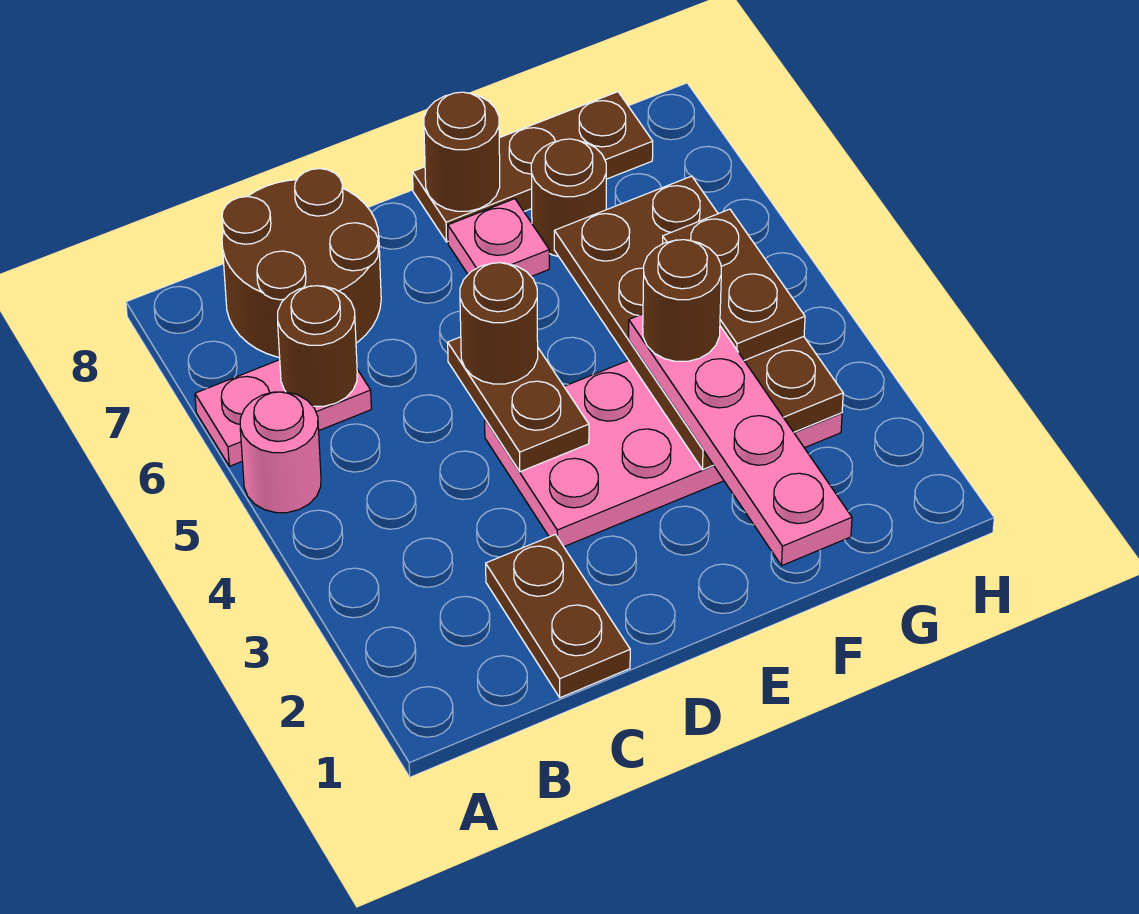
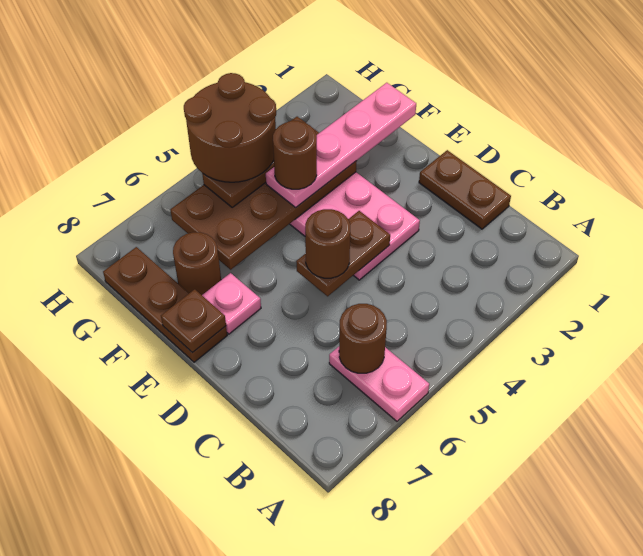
pink 1x1 round brick [240,392,321,513] -> none
brown 2x2 round brick [222,169,381,358] -> brown 2x2 round brick moved to [184,73,276,182]
brown 1x2 plate [486,534,630,698] -> brown 1x2 plate turned to [419,150,511,229]
brown 1x1 round brick [424,92,500,211] -> brown 1x1 plate [161,289,226,353]

